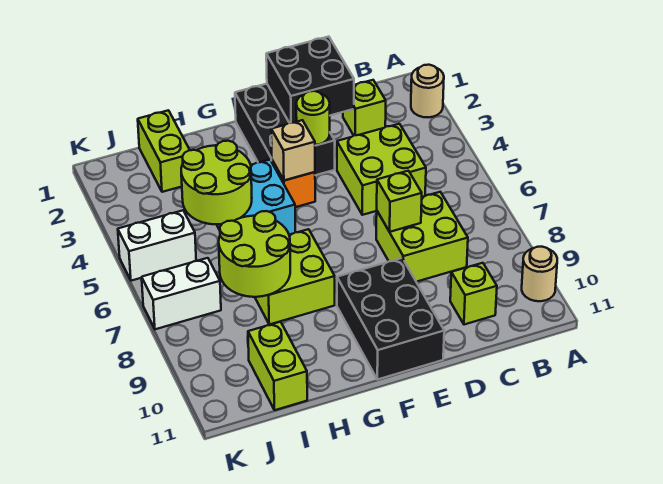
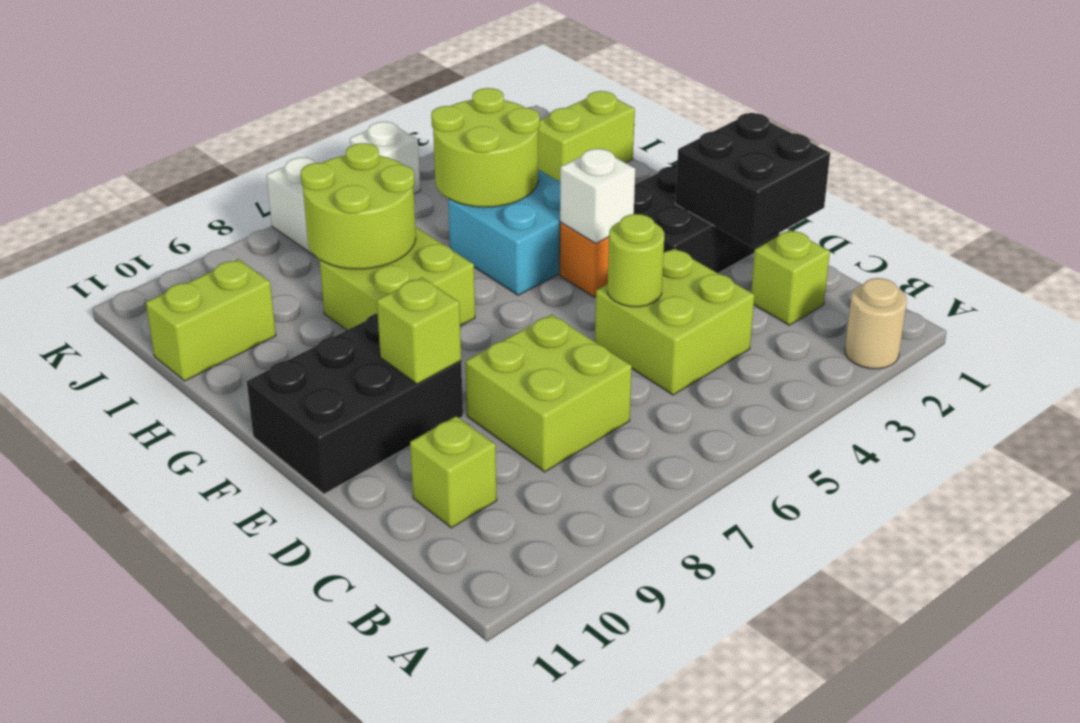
tan 1x1 round brick [522,247,557,301] -> none
lime 1x1 brick [377,171,422,232] -> lime 1x1 brick moved to [377,278,461,384]
lime 1x1 round brick [296,91,330,145] -> lime 1x1 round brick moved to [608,214,664,307]
tan 1x1 brick [271,120,315,180] -> white 1x1 brick [560,148,635,243]
white 1x2 brick [118,210,196,281] -> white 1x1 brick [350,122,420,194]

